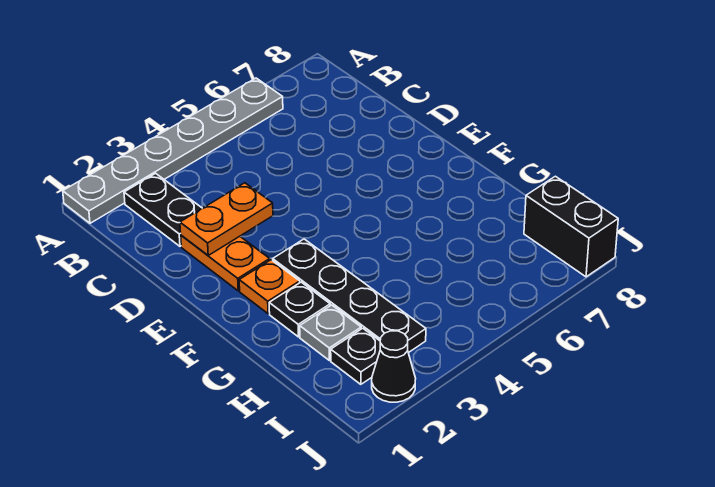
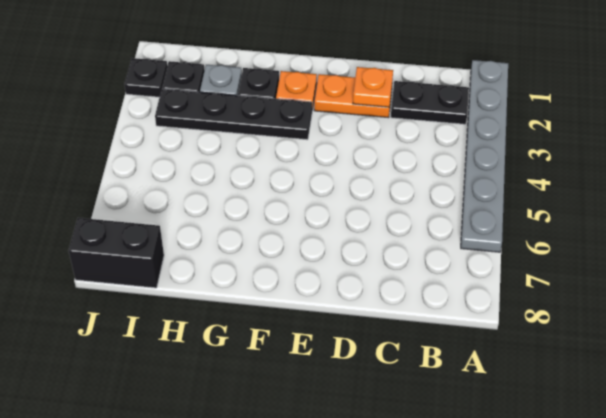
orange 1x2 plate [180,183,273,255] -> orange 1x1 plate [353,67,393,107]
black 1x1 cone [372,331,416,402] -> black 1x1 plate [124,58,167,97]

